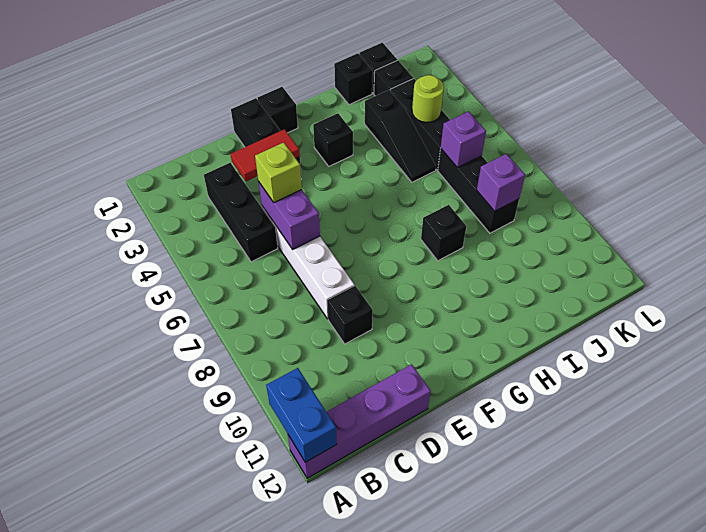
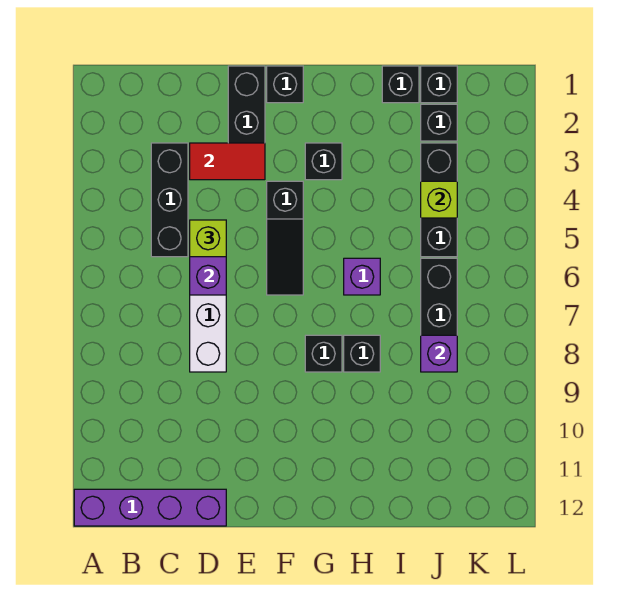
blue 1x2 brick [266,368,337,462] -> none
black 1x1 brick [327,286,373,344] -> black 1x1 brick moved to [305,335,342,372]
black 1x3 slope [365,90,436,182] -> black 1x3 slope moved to [267,181,303,295]
lime 1x1 round brick [412,75,444,122] -> lime 1x1 brick [421,181,457,218]
purple 1x1 brick [441,112,486,168] -> purple 1x1 brick moved to [344,258,380,295]

